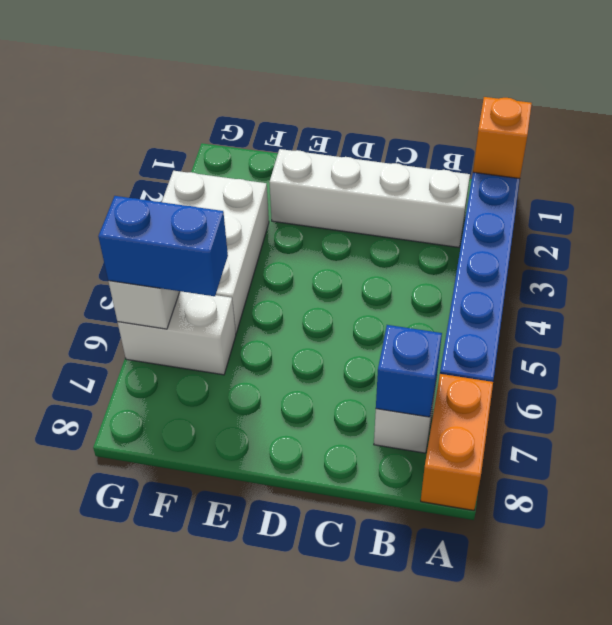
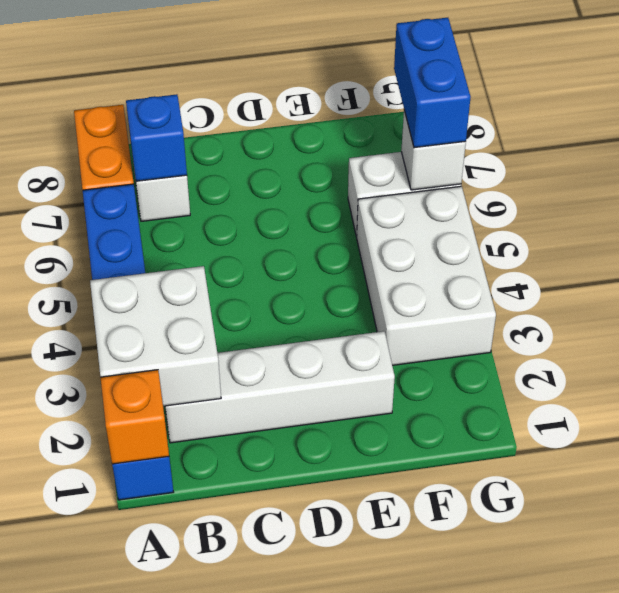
none -> white 2x2 brick [90,266,221,406]
blue 1x2 brick [98,196,228,296] -> blue 1x2 brick turned to [394,18,471,148]

